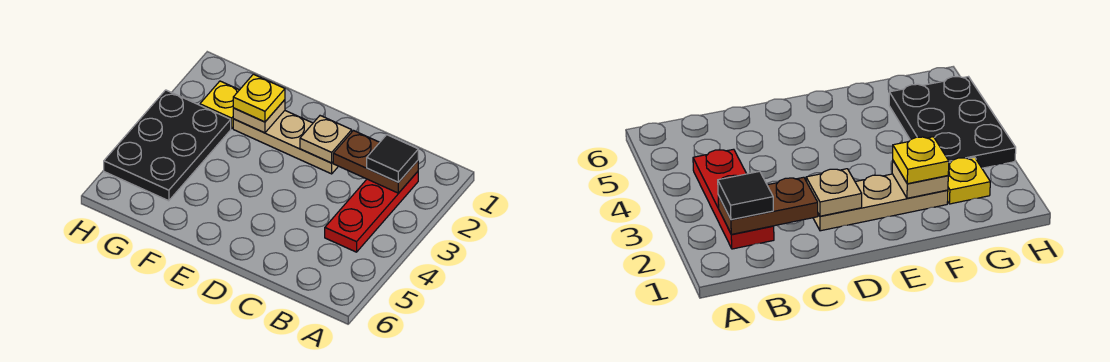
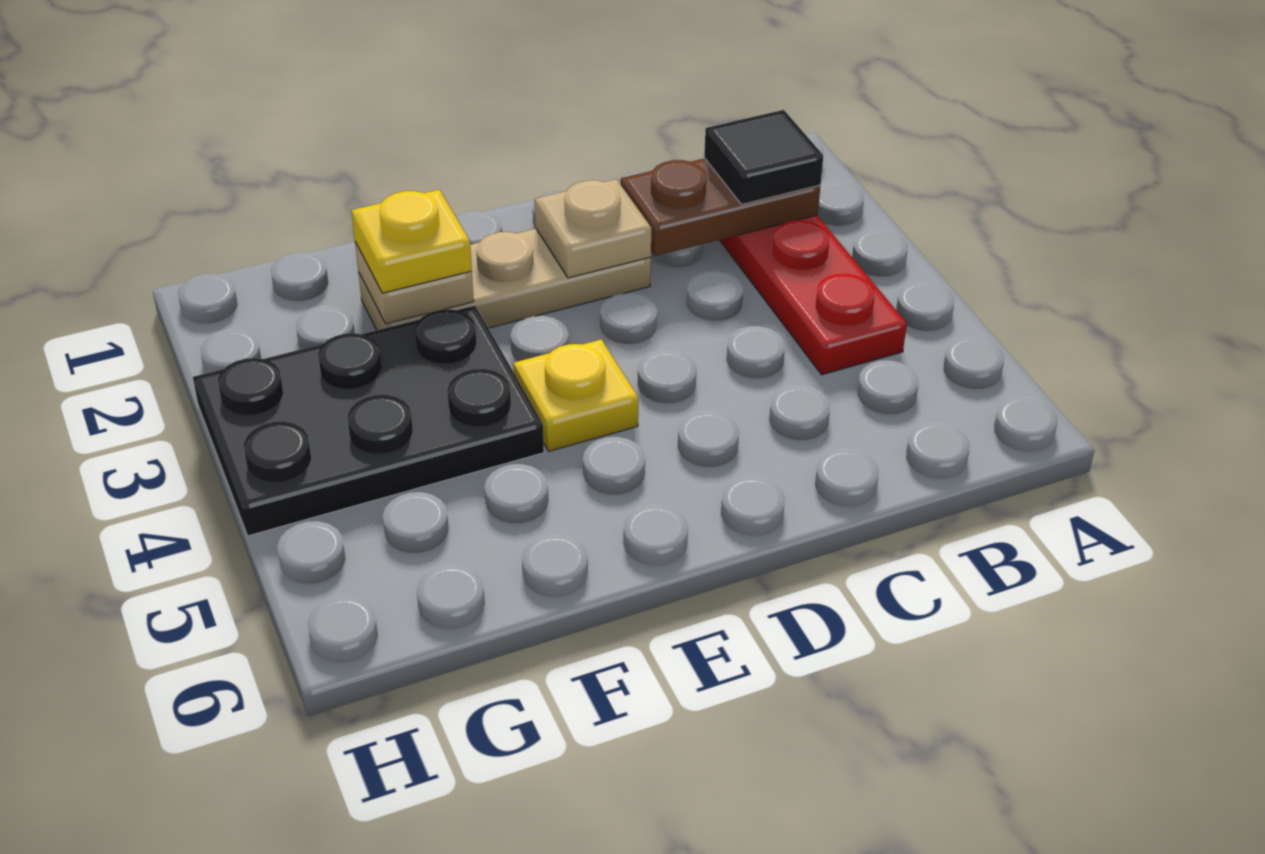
yellow 1x1 plate [200,81,239,129] -> yellow 1x1 plate moved to [513,340,639,451]
black 2x3 plate [104,90,231,201] -> black 2x3 plate turned to [193,306,544,536]

